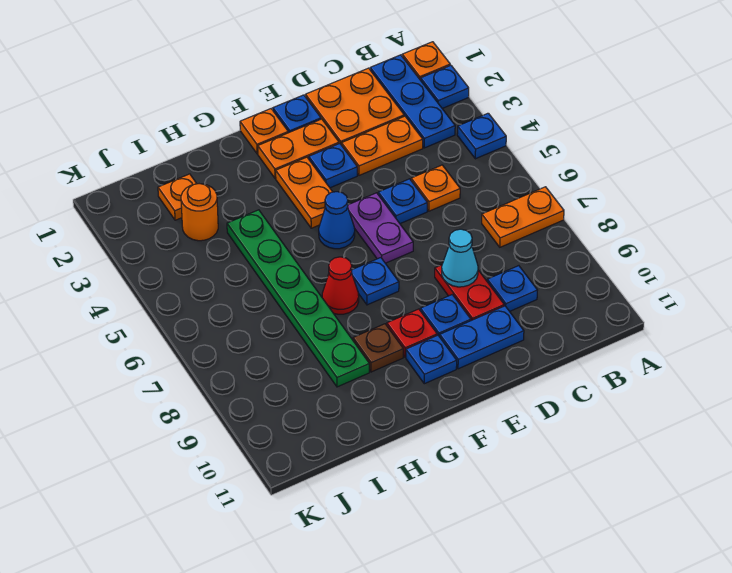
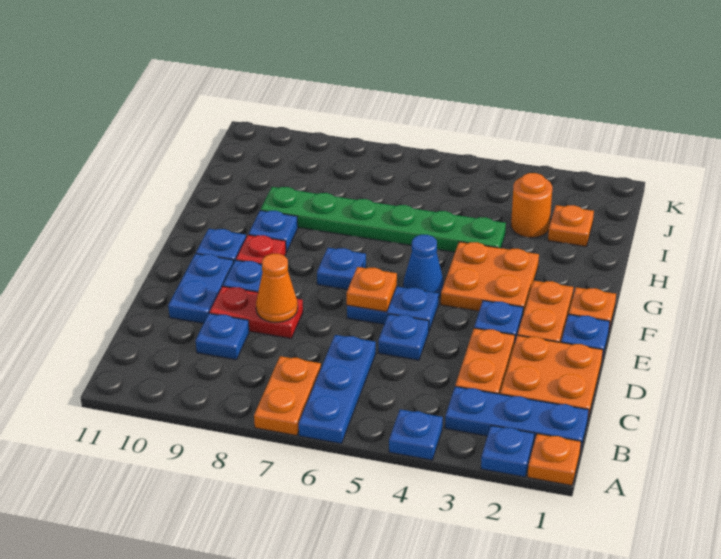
none -> blue 1x3 plate [299,335,376,444]
orange 1x1 plate [411,165,460,211] -> orange 1x1 plate moved to [347,267,397,312]
cyan 1x1 cone [442,229,478,287] -> orange 1x1 cone [256,254,298,322]
purple 1x2 plate [348,193,413,263] -> blue 1x2 plate [347,287,439,331]
orange 1x2 plate [276,157,332,228] -> orange 2x2 plate [441,242,539,314]
red 1x1 cone [322,257,359,314] -> none
brown 1x1 plate [353,324,403,372] -> blue 1x1 plate [249,210,298,252]

